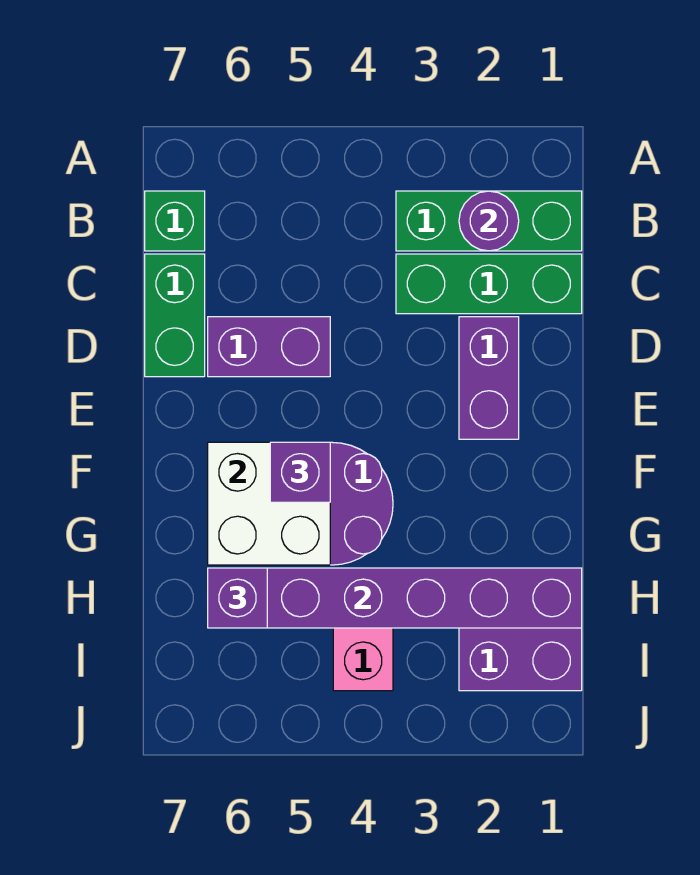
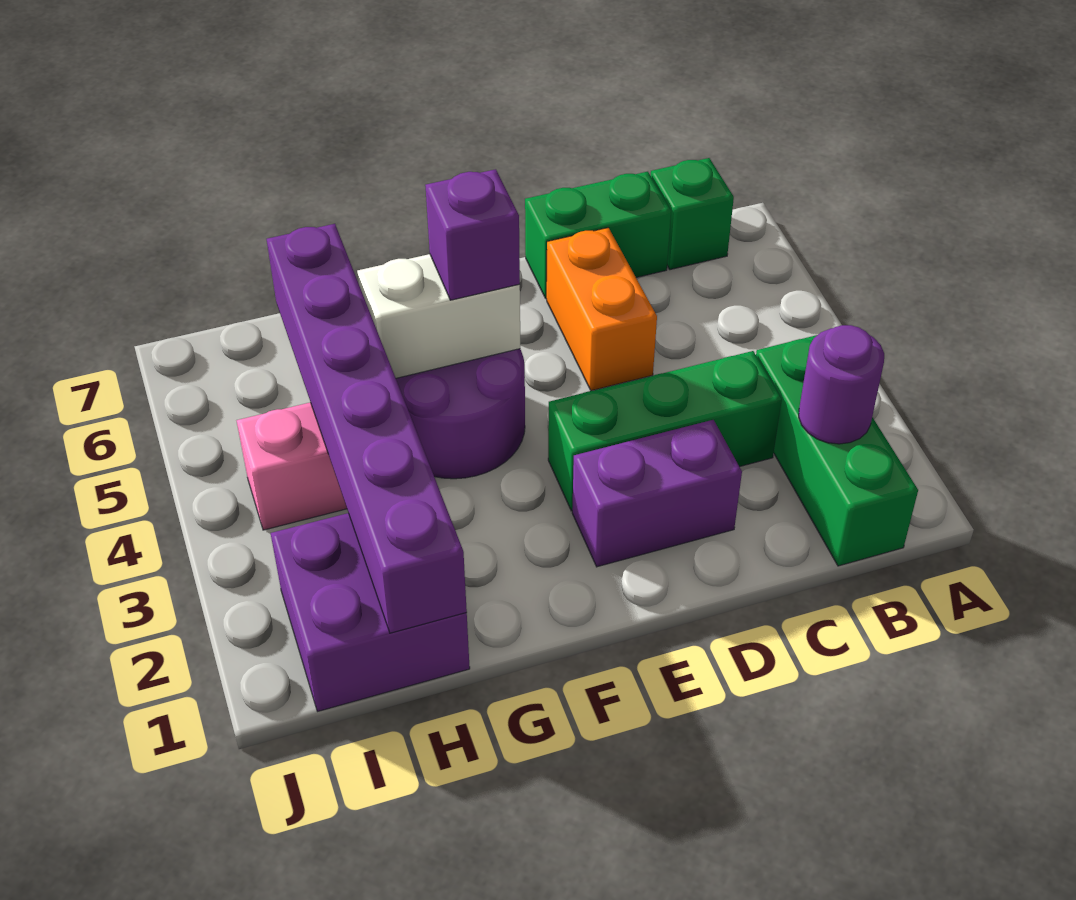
green 1x3 brick [396,254,582,314] -> green 1x3 brick turned to [548,351,782,511]
purple 1x2 brick [208,317,330,377] -> orange 1x2 brick [547,228,657,391]
white 2x2 brick [208,442,330,565] -> white 1x2 brick [357,254,520,378]
purple 1x1 brick [208,568,267,628] -> none

